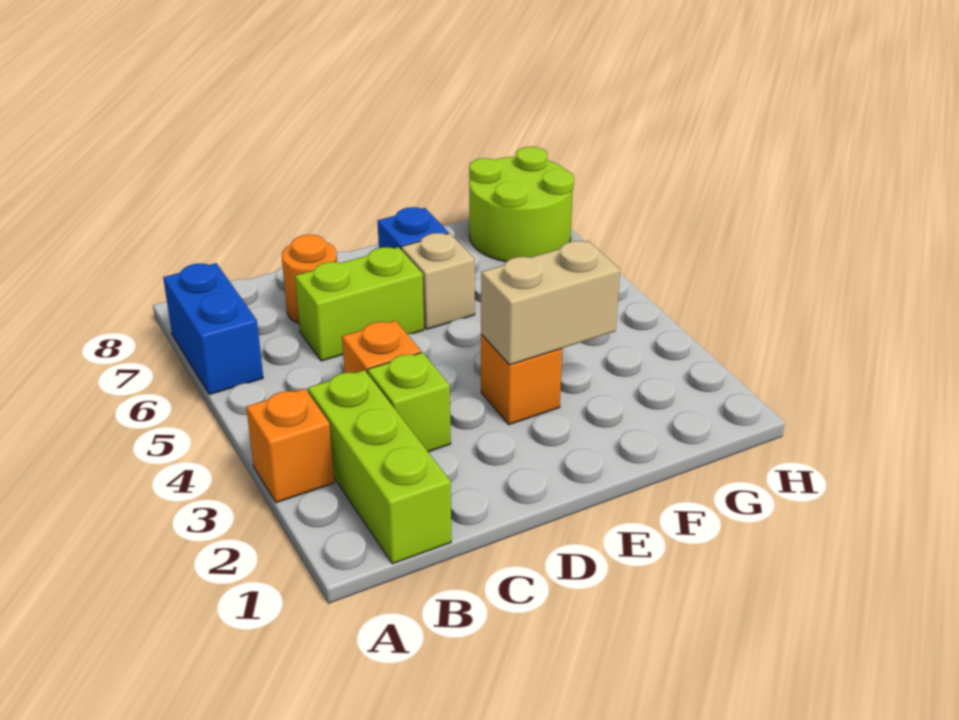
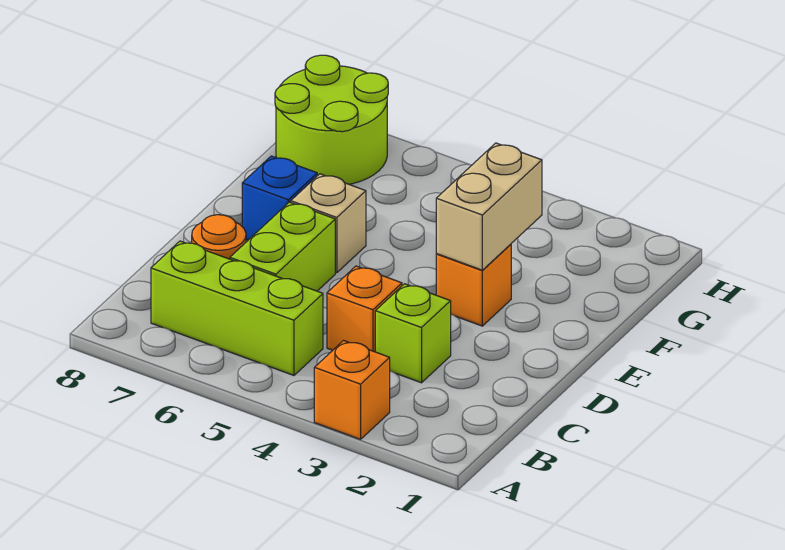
blue 1x2 brick [163,263,263,395] -> none
lime 1x3 brick [308,370,451,564] -> lime 1x3 brick moved to [151,241,323,375]

